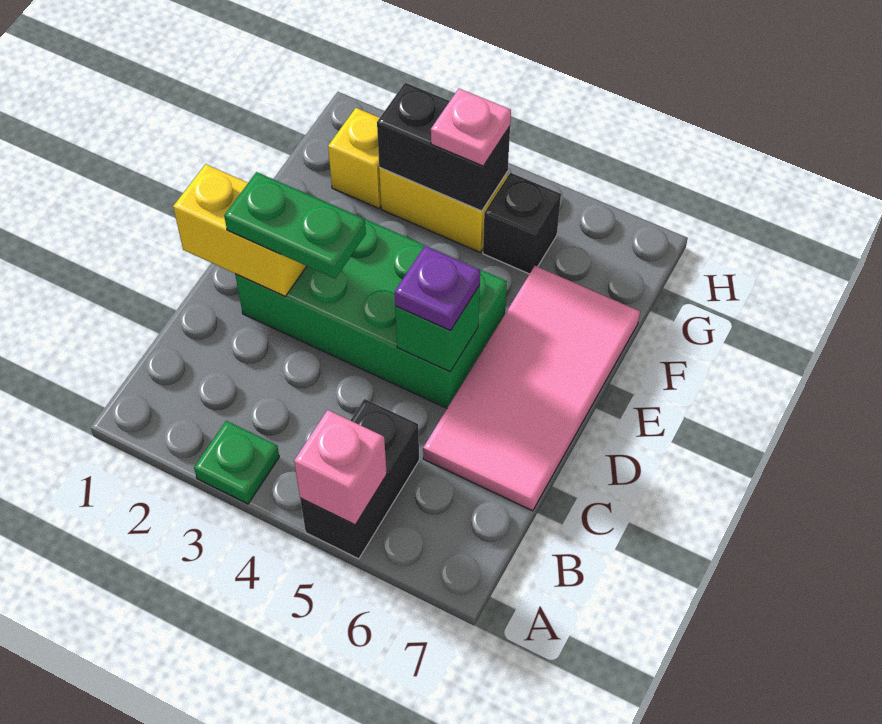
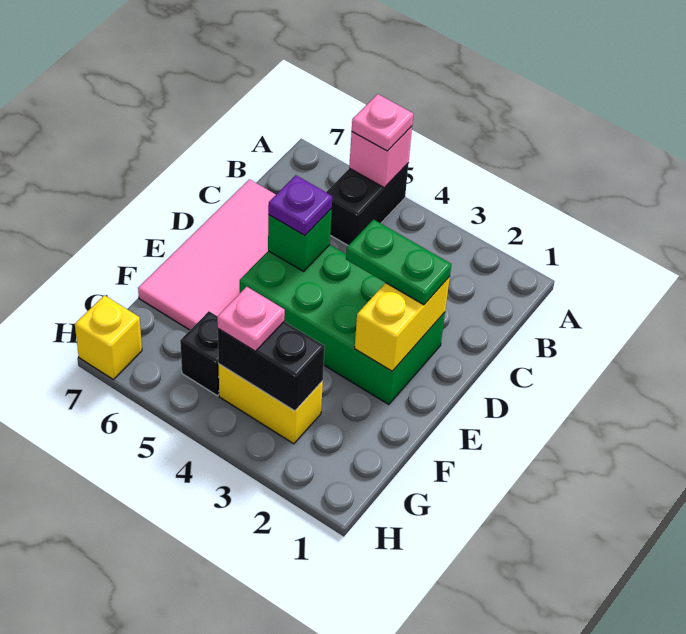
green 1x1 plate [194,421,279,504] -> none
none -> pink 1x1 plate [352,94,413,151]
yellow 1x2 brick [173,164,307,296] -> yellow 1x2 brick turned to [355,277,450,371]
yellow 1x1 brick [328,108,381,208] -> yellow 1x1 brick moved to [75,295,142,379]

